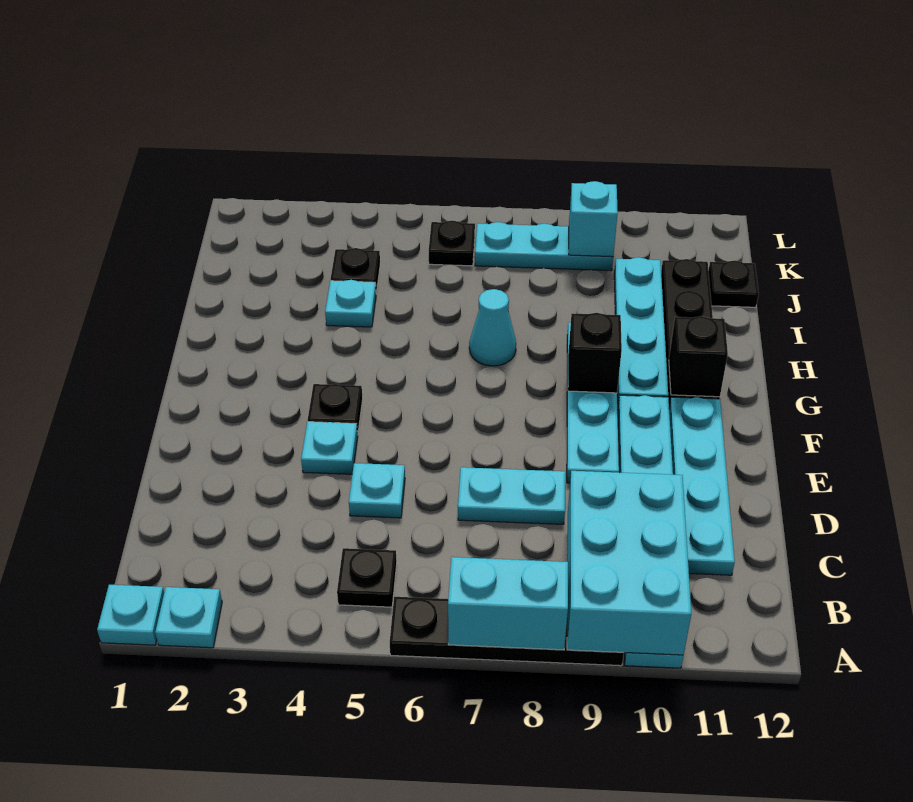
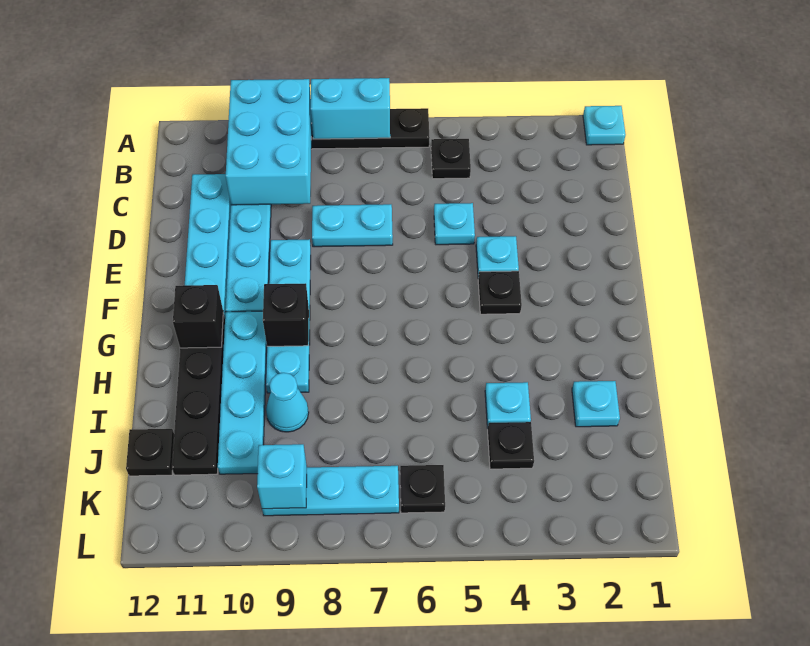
cyan 1x1 plate [155,587,222,648] -> cyan 1x1 plate moved to [572,381,620,427]
cyan 1x1 cone [469,289,516,366] -> cyan 1x1 cone moved to [266,373,309,432]

